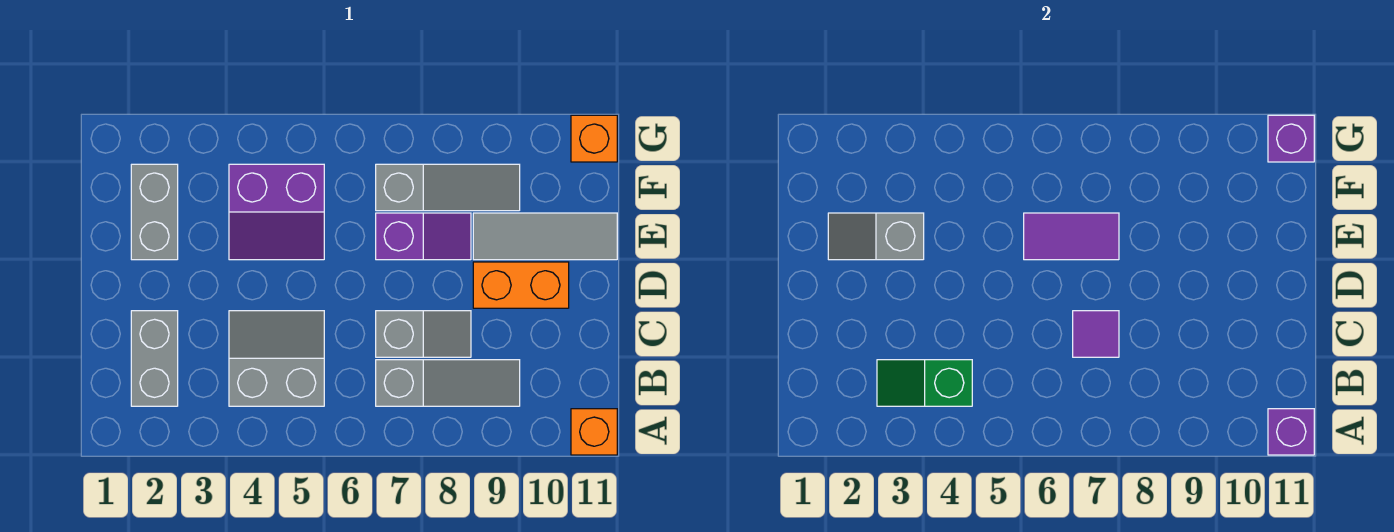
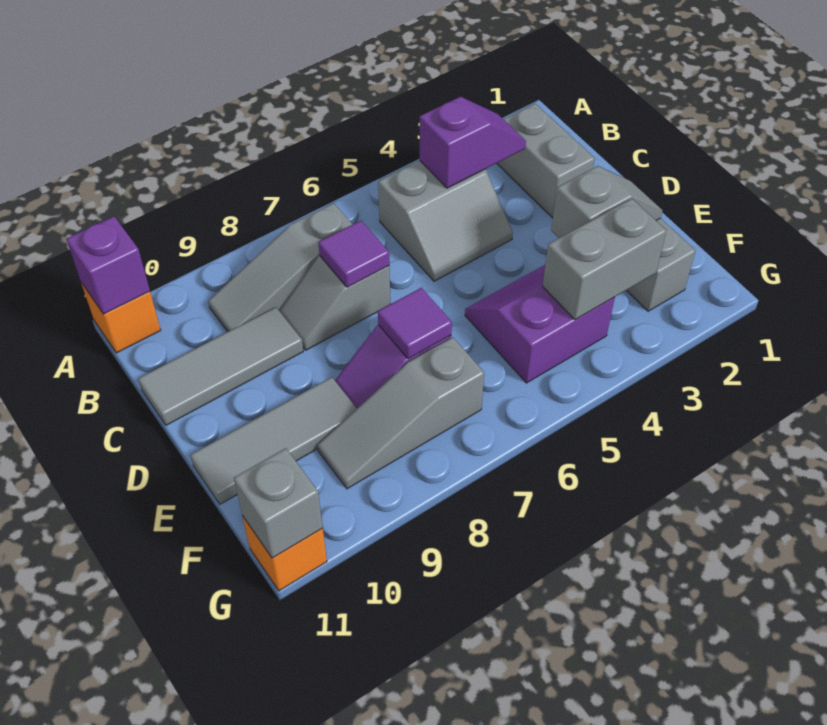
green 1x2 slope [877,360,972,406] -> purple 1x2 slope [420,97,526,188]
none -> grey 1x3 tile [138,307,303,425]
orange 1x2 brick [473,262,569,308] -> none
purple 1x2 tile [1024,213,1119,260] -> purple 1x1 tile [378,288,452,359]
none -> grey 1x2 brick [543,199,666,320]
purple 1x1 brick [1268,115,1314,162] -> grey 1x1 brick [234,448,323,558]

